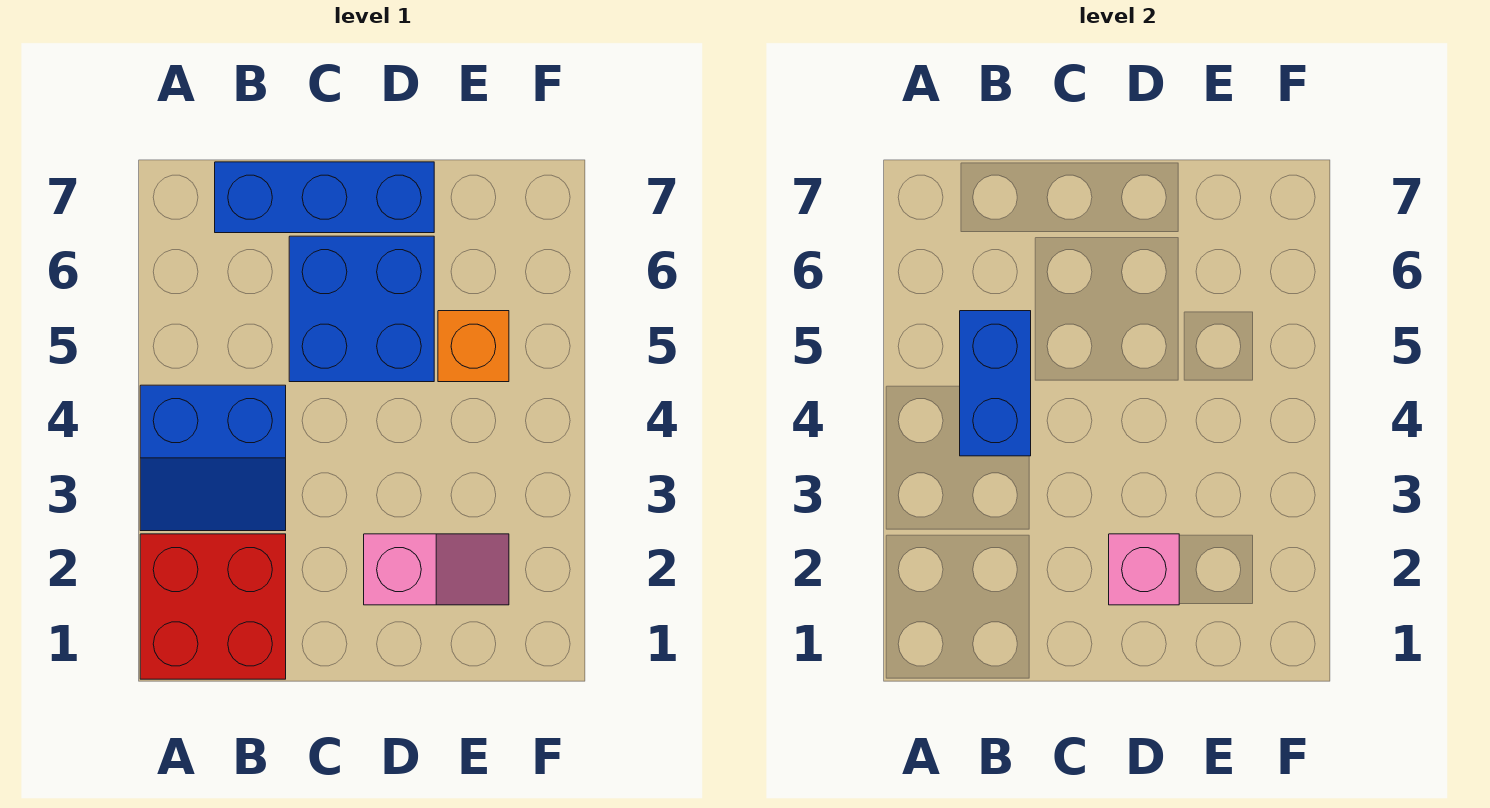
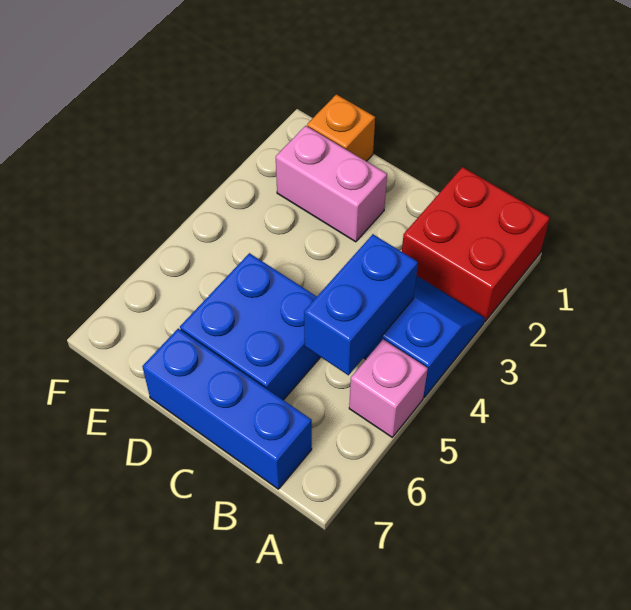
pink 1x2 slope [364,534,509,605] -> pink 1x2 brick [276,126,387,242]
pink 1x1 brick [1109,534,1179,605] -> pink 1x1 brick moved to [349,339,428,437]
orange 1x1 brick [438,311,509,382] -> orange 1x1 brick moved to [307,94,375,161]

